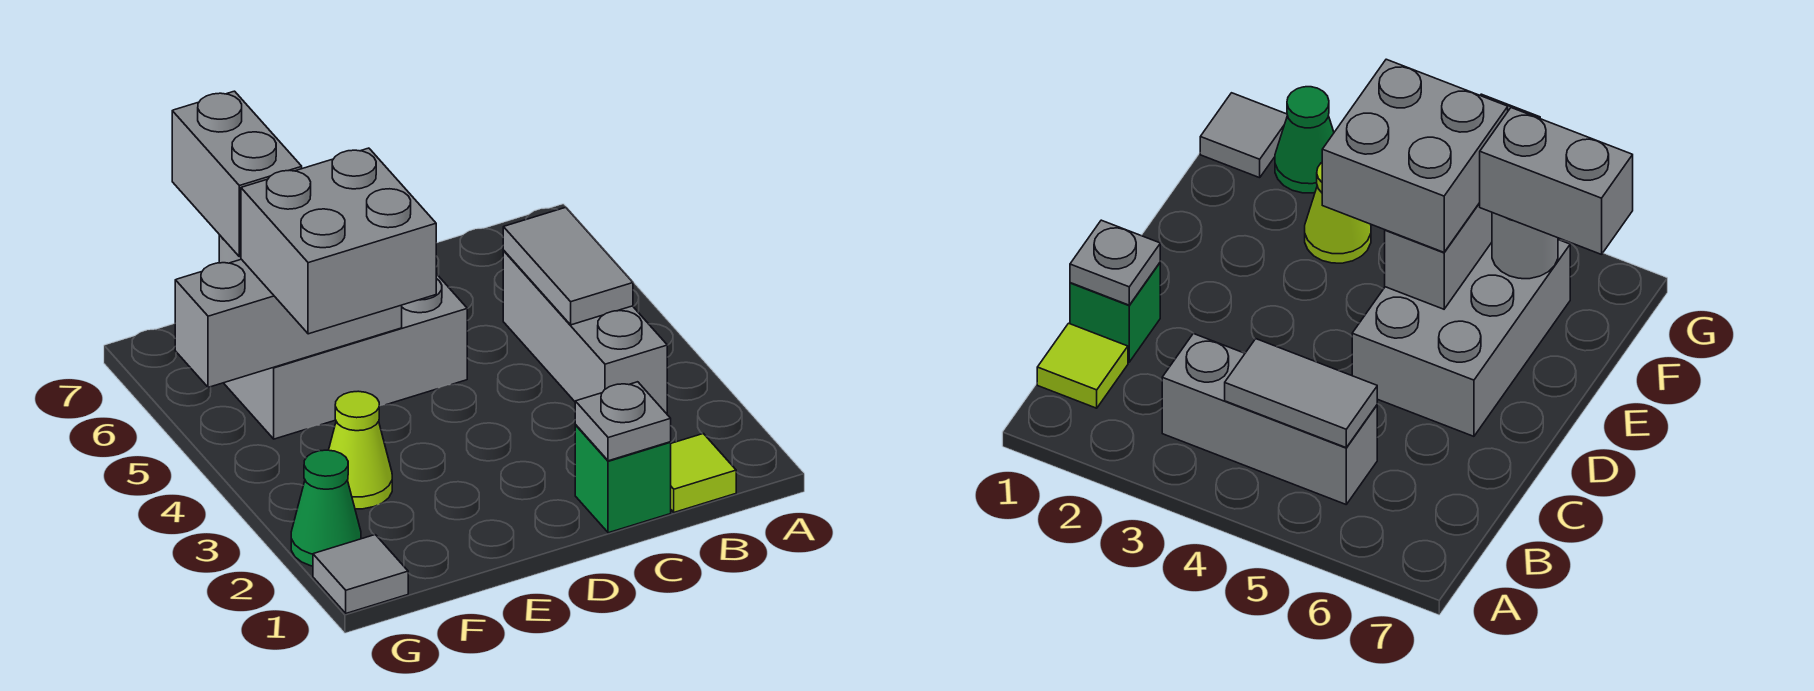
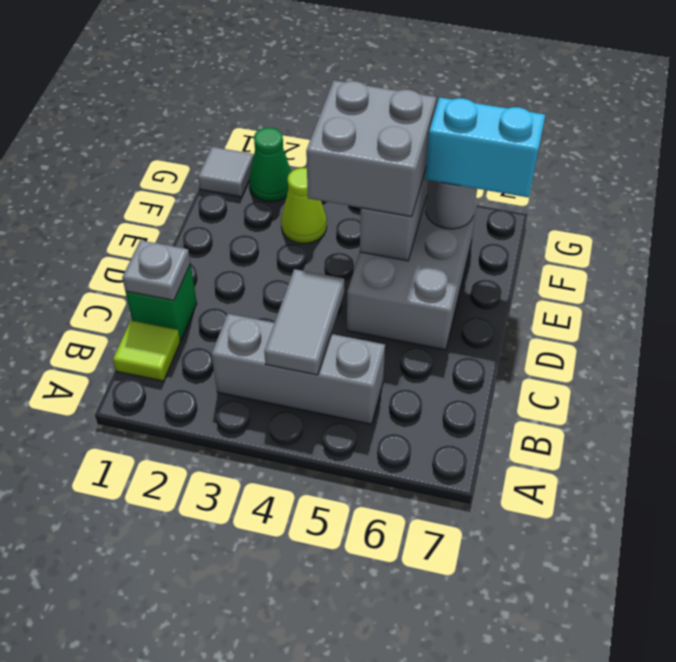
grey 1x2 tile [503,207,633,325] -> grey 1x2 tile turned to [264,269,344,375]
grey 1x2 brick [172,91,302,257] -> cyan 1x2 brick [425,97,545,198]

